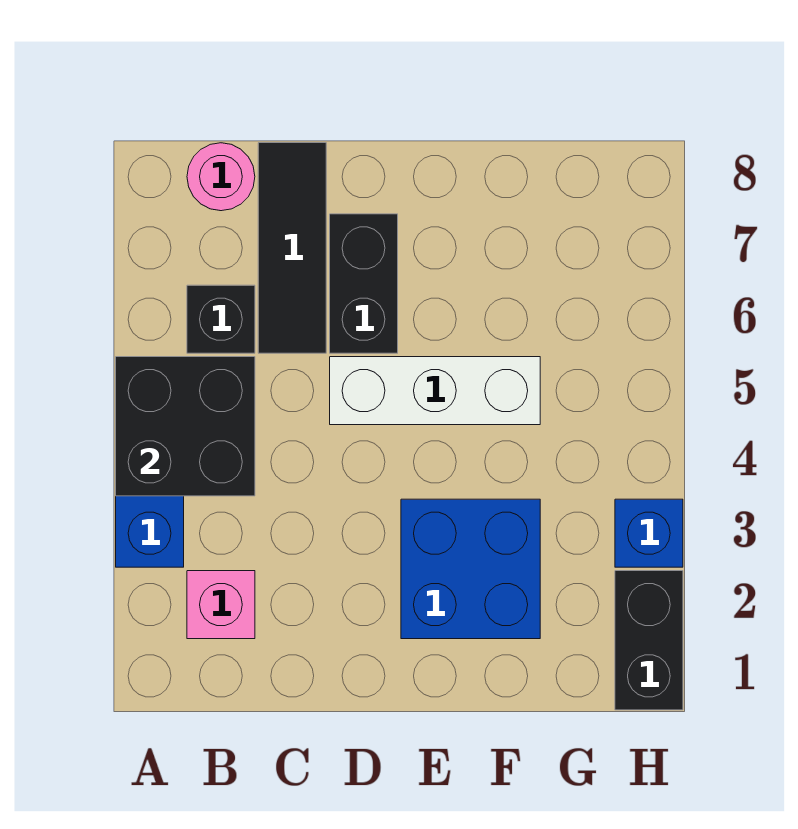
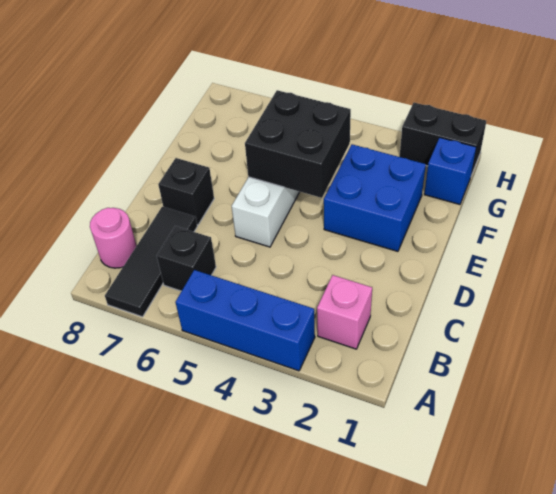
black 2x2 brick [116,357,255,496] -> black 2x2 brick moved to [245,90,351,198]
black 1x3 tile [258,143,326,353] -> black 1x3 tile turned to [105,207,197,317]
black 1x2 brick [330,214,398,353] -> black 1x1 brick [158,158,214,225]
blue 1x1 brick [615,499,683,567] -> blue 1x1 brick moved to [424,138,476,205]

